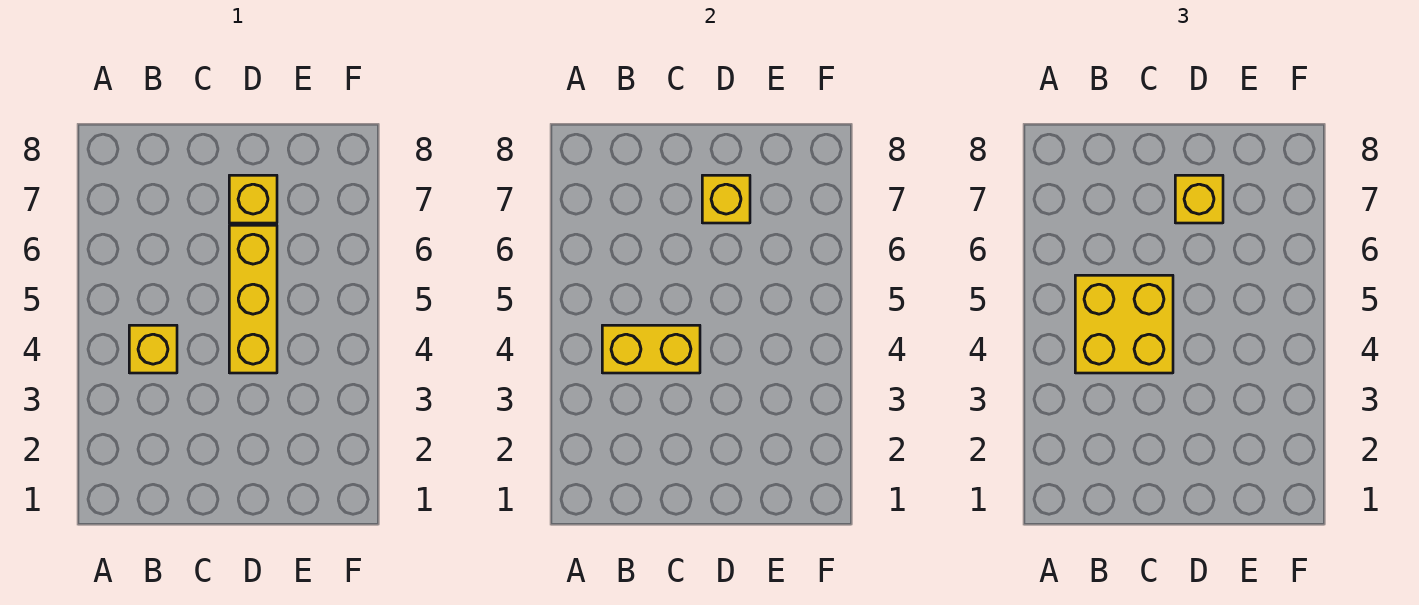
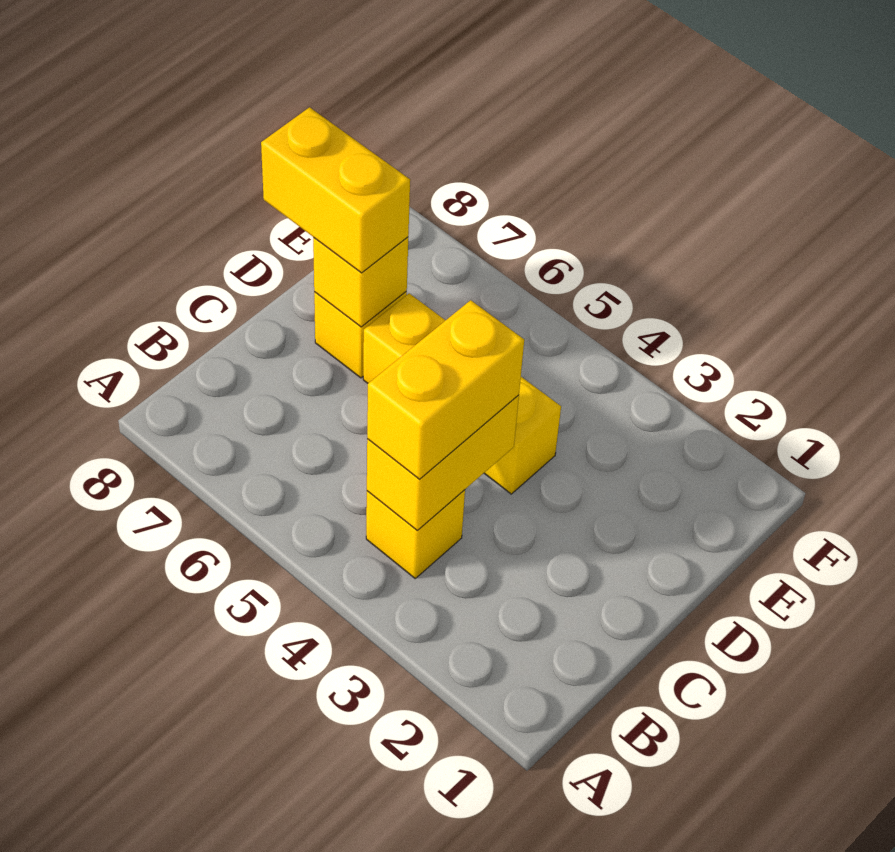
yellow 2x2 brick [1075,275,1173,373] -> yellow 1x2 brick [367,300,524,480]
yellow 1x1 brick [1175,175,1223,223] -> yellow 1x2 brick [261,107,410,273]

